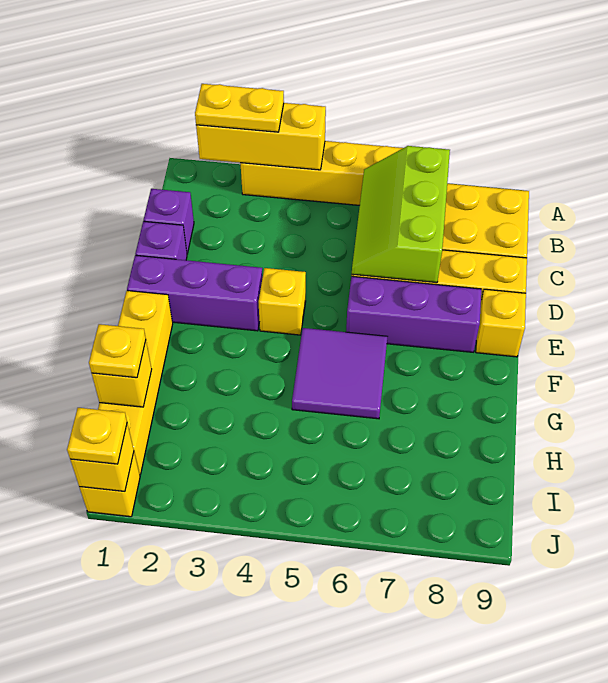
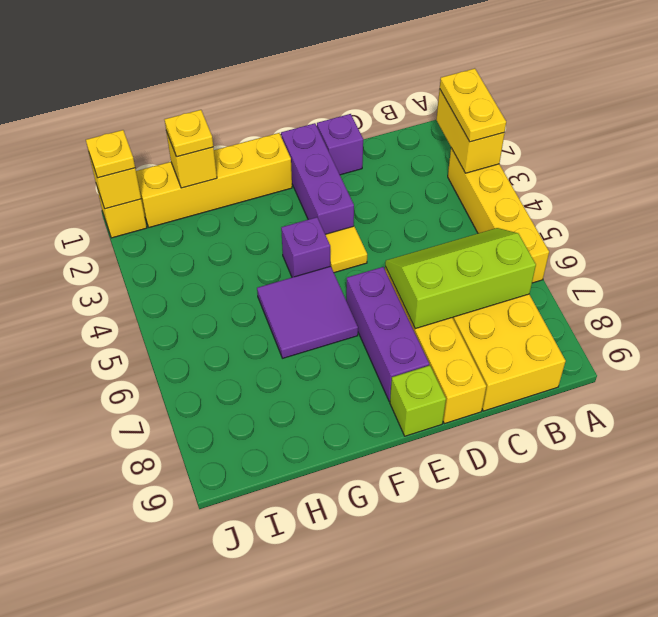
yellow 1x3 brick [196,103,326,170] -> yellow 1x2 brick [436,89,505,173]
purple 1x1 brick [144,189,194,254] -> purple 1x1 brick moved to [281,217,330,277]
yellow 1x1 brick [259,268,306,335] -> yellow 1x1 tile [325,226,367,273]
yellow 1x1 brick [476,289,526,357] -> lime 1x1 brick [390,365,446,436]

